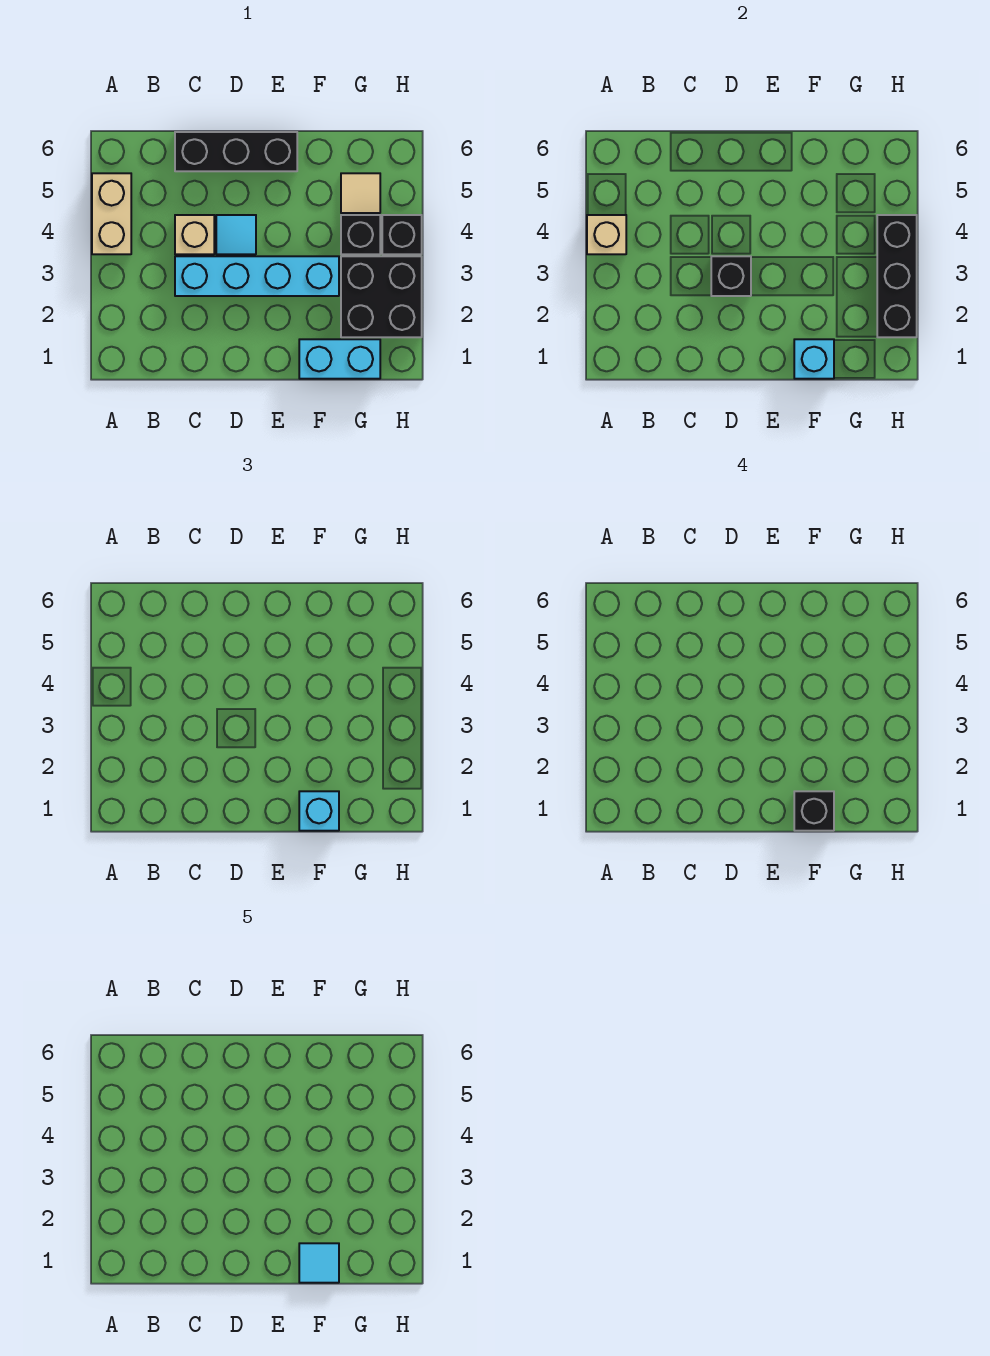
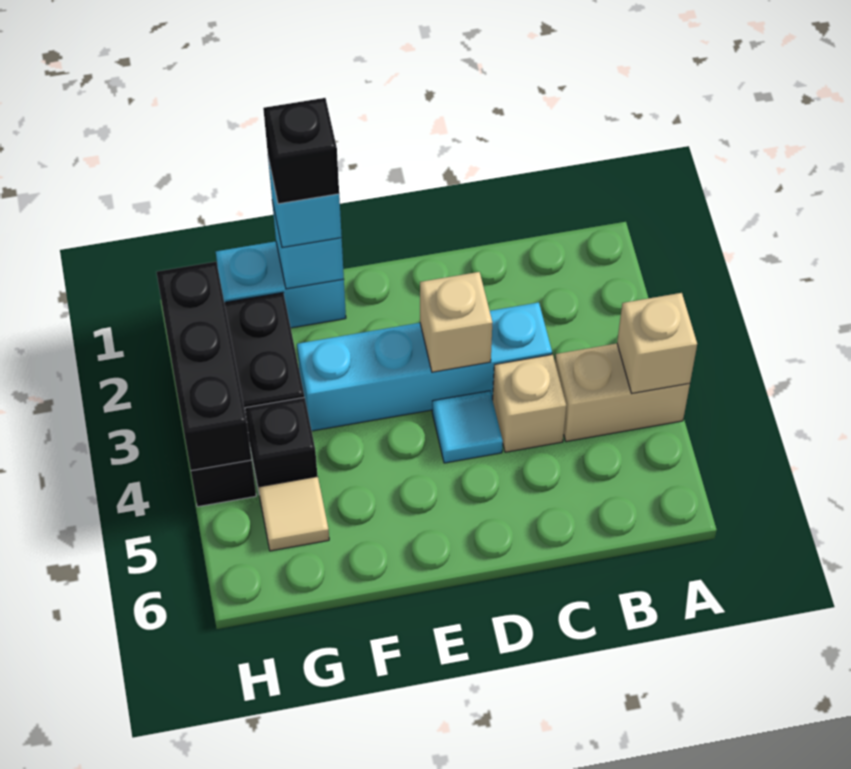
tan 1x2 brick [92,173,131,254] -> tan 1x2 brick turned to [555,343,690,442]
black 1x3 brick [175,132,297,171] -> none
black 1x1 brick [711,256,751,296] -> tan 1x1 brick [420,272,492,372]
cyan 1x1 tile [299,1243,339,1283] -> none

